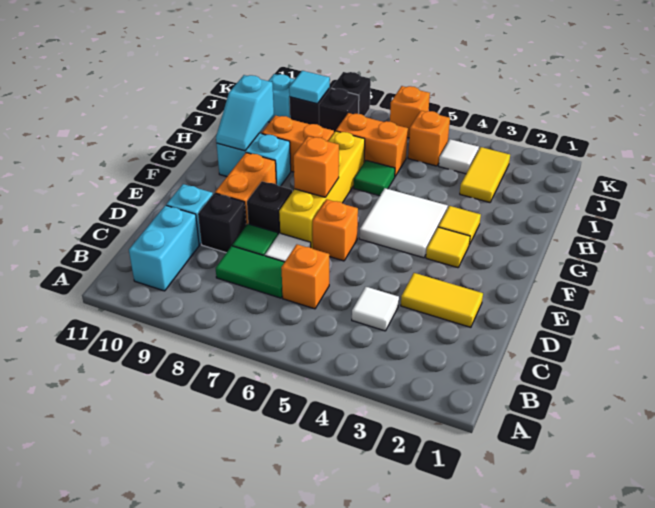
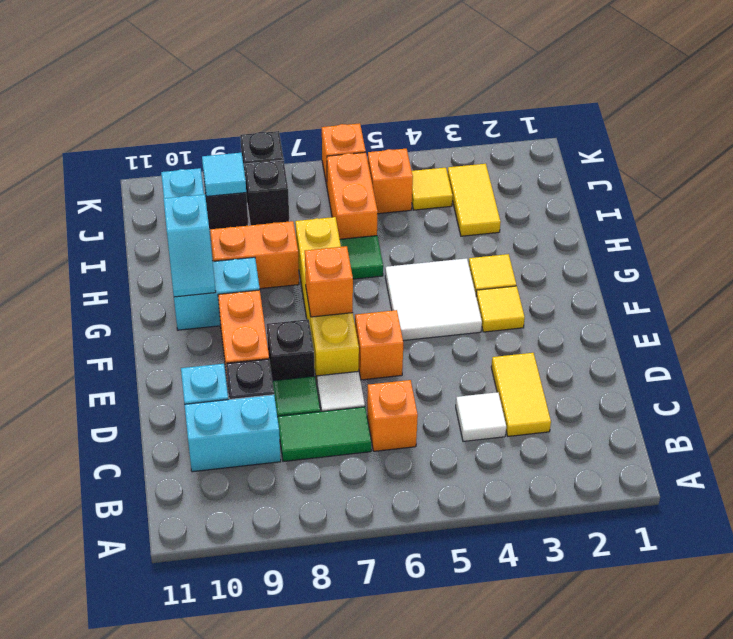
cyan 1x2 brick [129,205,199,291] -> cyan 1x2 brick turned to [185,395,281,472]
yellow 1x2 tile [401,273,483,327] -> yellow 1x2 tile turned to [491,353,551,436]
orange 1x2 brick [336,113,408,176] -> orange 1x2 brick turned to [327,152,378,239]
white 1x1 tile [439,139,479,174] -> yellow 1x1 tile [412,168,453,210]

